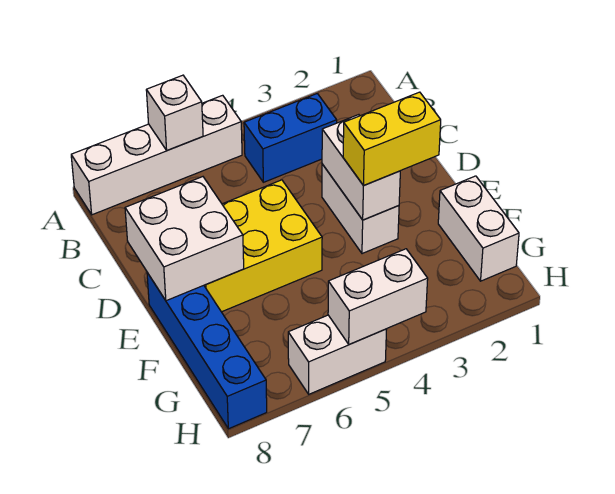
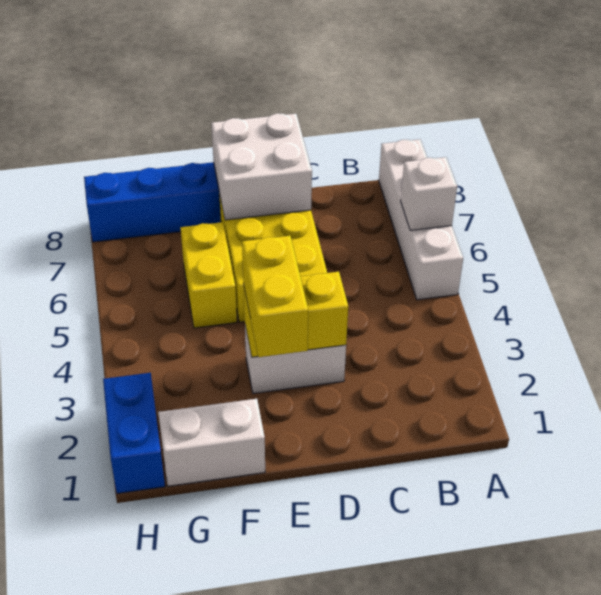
blue 1x2 brick [244,94,337,182] -> blue 1x2 brick moved to [103,373,165,493]
white 1x2 brick [322,115,400,220] -> yellow 1x2 brick [244,272,348,357]
none -> yellow 1x2 brick [181,222,237,328]
white 1x2 brick [328,249,428,344] -> none
white 1x2 brick [288,315,387,394] -> none

